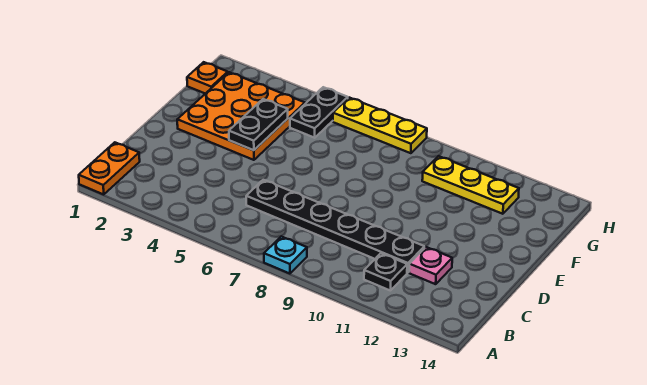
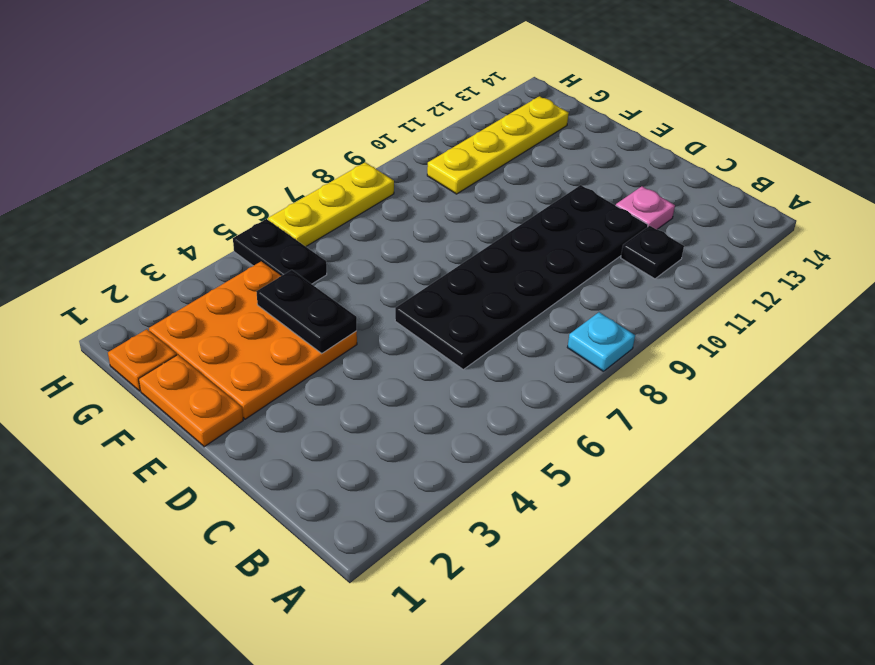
orange 1x2 plate [79,142,140,194] -> orange 1x2 plate moved to [139,355,243,447]
black 1x6 plate [246,180,424,273] -> black 2x6 plate [395,185,648,369]
yellow 1x3 plate [422,156,519,214] -> yellow 1x4 plate [427,96,569,194]

